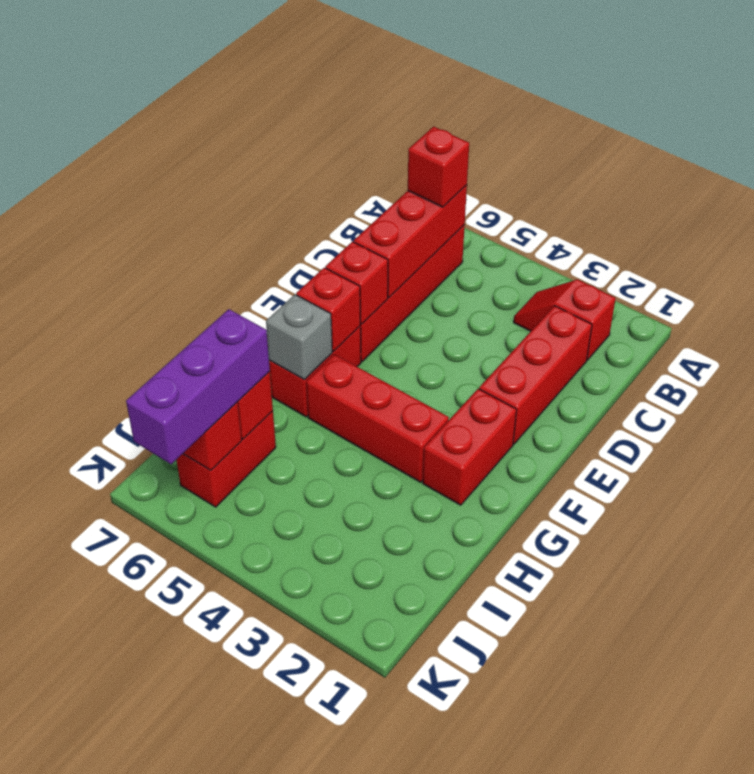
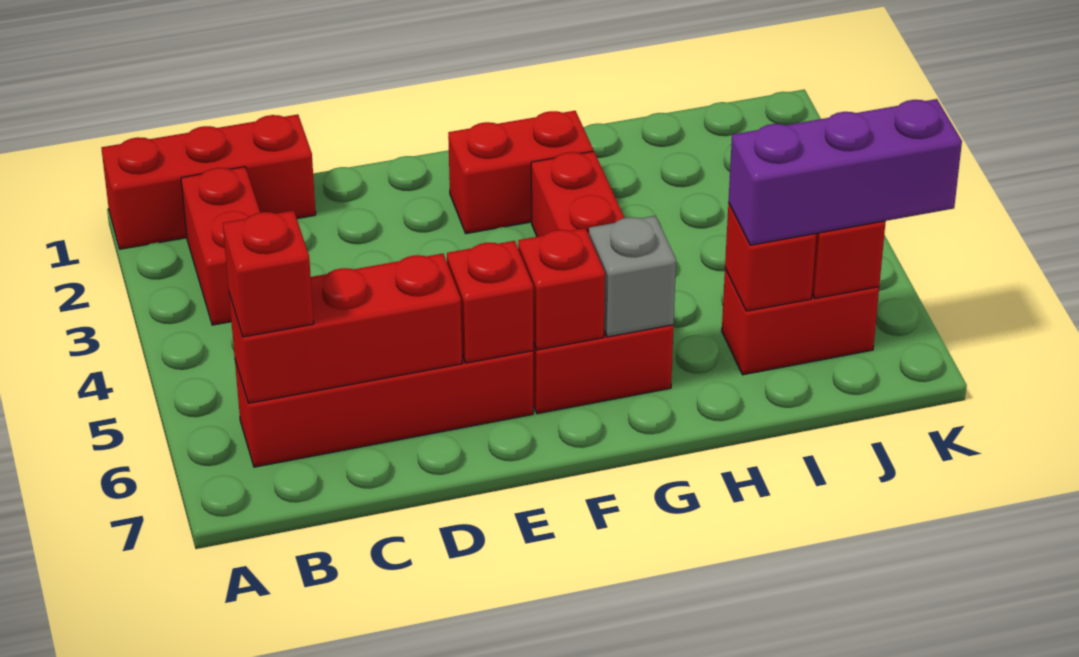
red 1x2 slope [514,279,616,360] -> red 1x2 brick [181,167,260,325]
red 1x3 brick [479,306,592,444] -> red 1x3 brick moved to [101,114,316,249]

